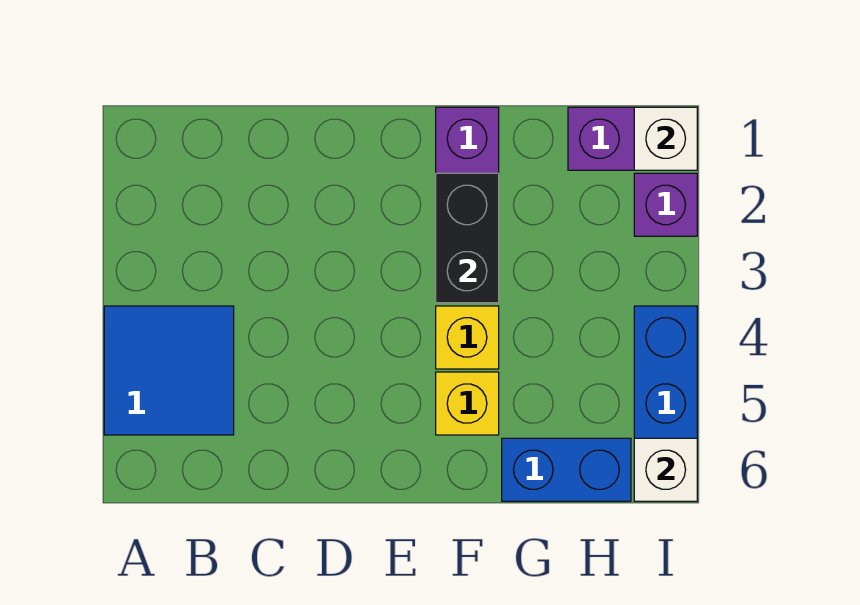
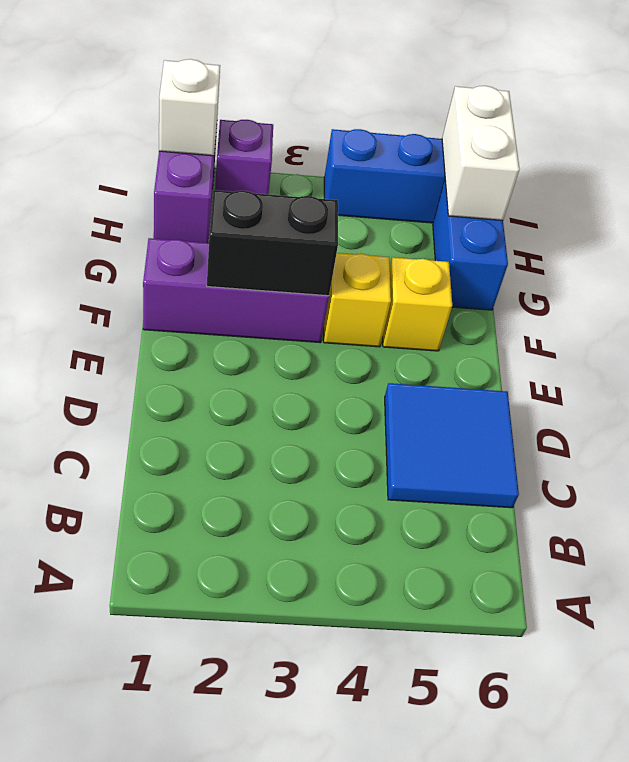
blue 2x2 tile [104,306,234,435] -> blue 2x2 tile moved to [385,383,519,508]
white 1x1 brick [634,438,697,501] -> white 1x2 brick [442,86,520,220]

